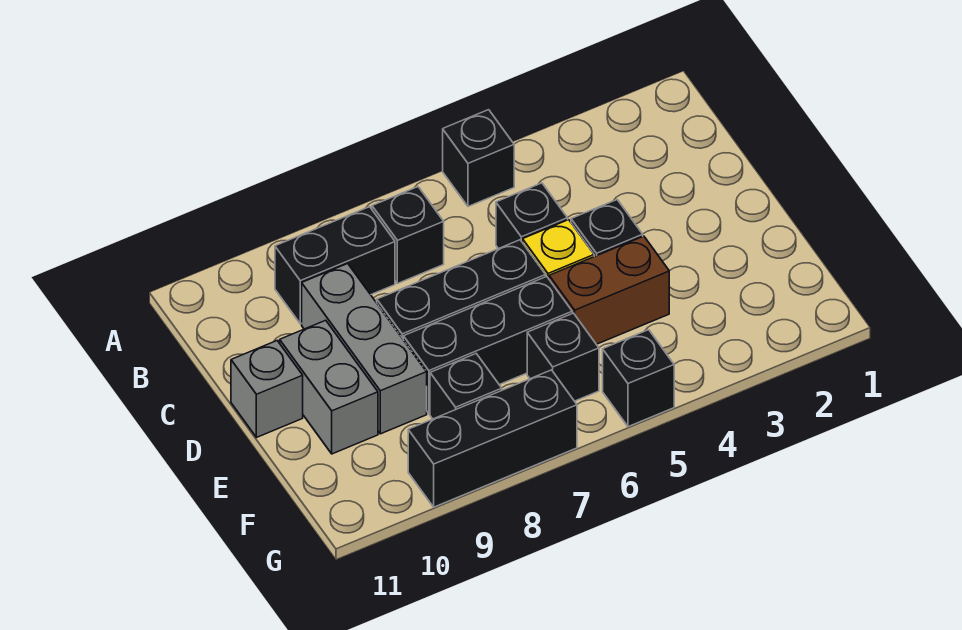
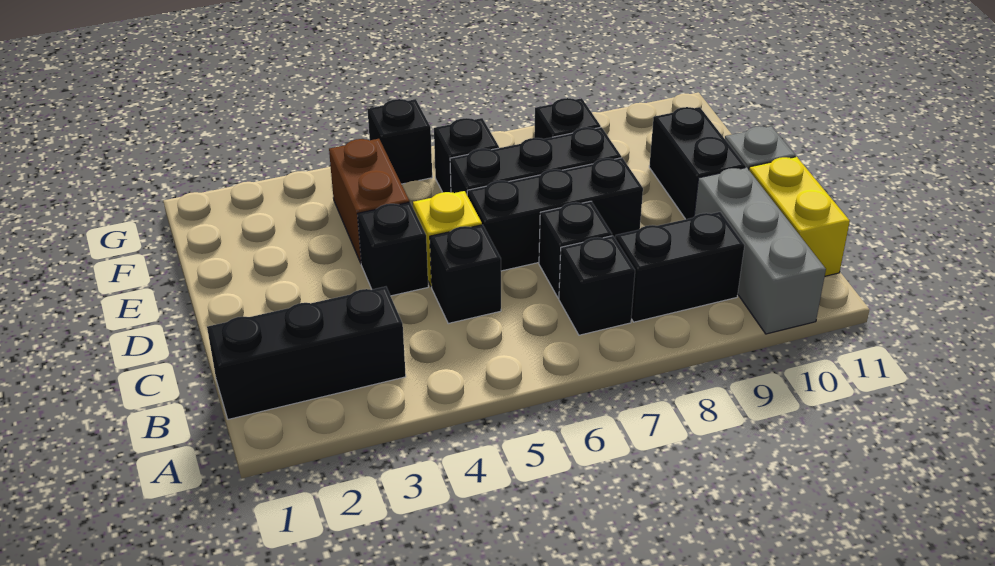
black 1x1 brick [443,110,514,206] -> black 1x1 brick moved to [539,201,612,298]
none -> yellow 1x2 brick [749,157,850,276]
grey 1x3 brick [302,264,427,434] -> grey 1x3 brick moved to [694,167,826,334]
grey 1x2 brick [280,320,378,454] -> black 1x2 brick [649,107,746,219]
brown 1x2 brick [549,236,669,344] -> brown 1x2 brick turned to [329,139,409,263]
black 1x3 brick [408,370,577,507] -> black 1x3 brick moved to [207,287,406,419]

